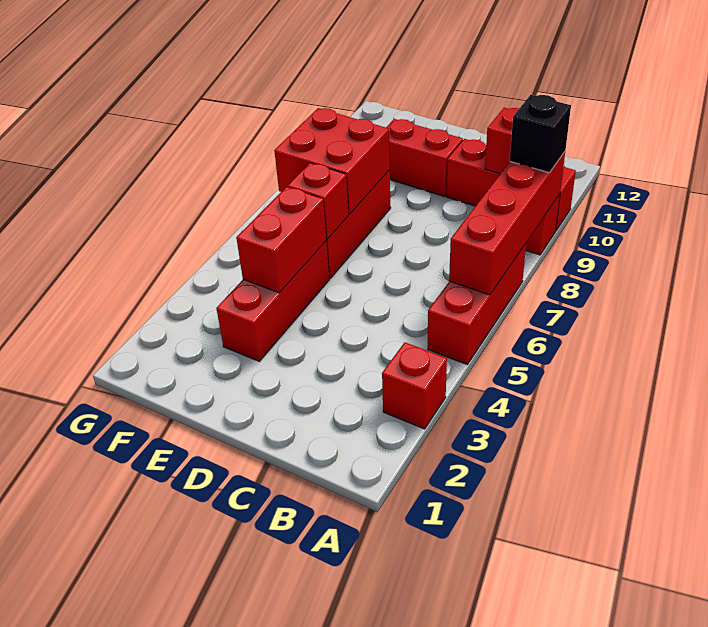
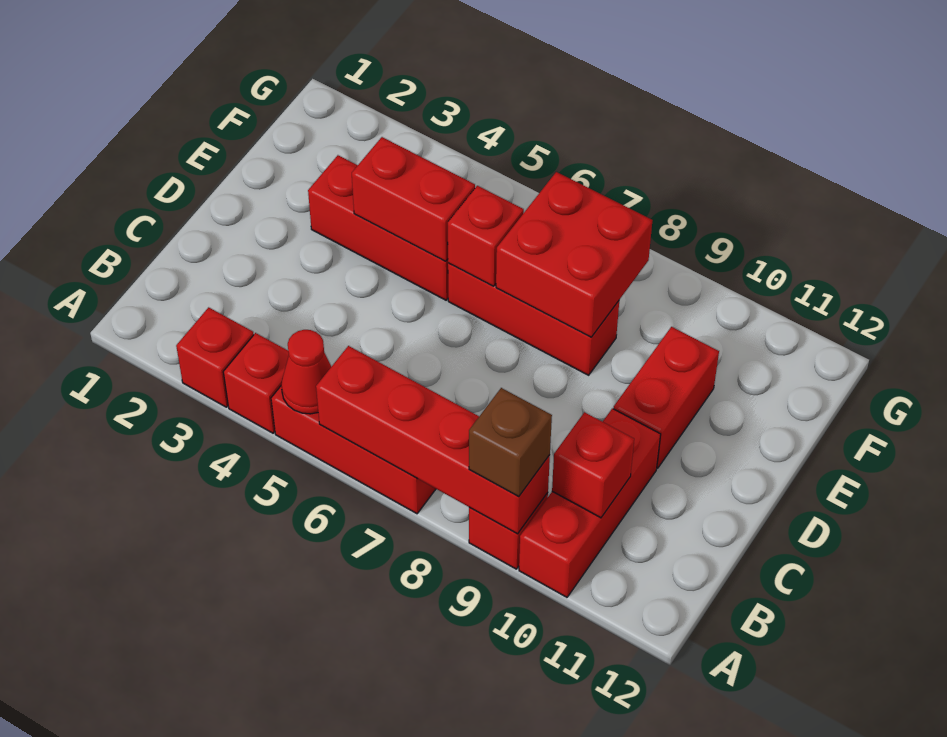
none -> red 1x1 brick [223,333,289,433]
none -> red 1x1 cone [281,330,331,414]
black 1x1 brick [510,95,571,173] -> brown 1x1 brick [469,388,552,497]

